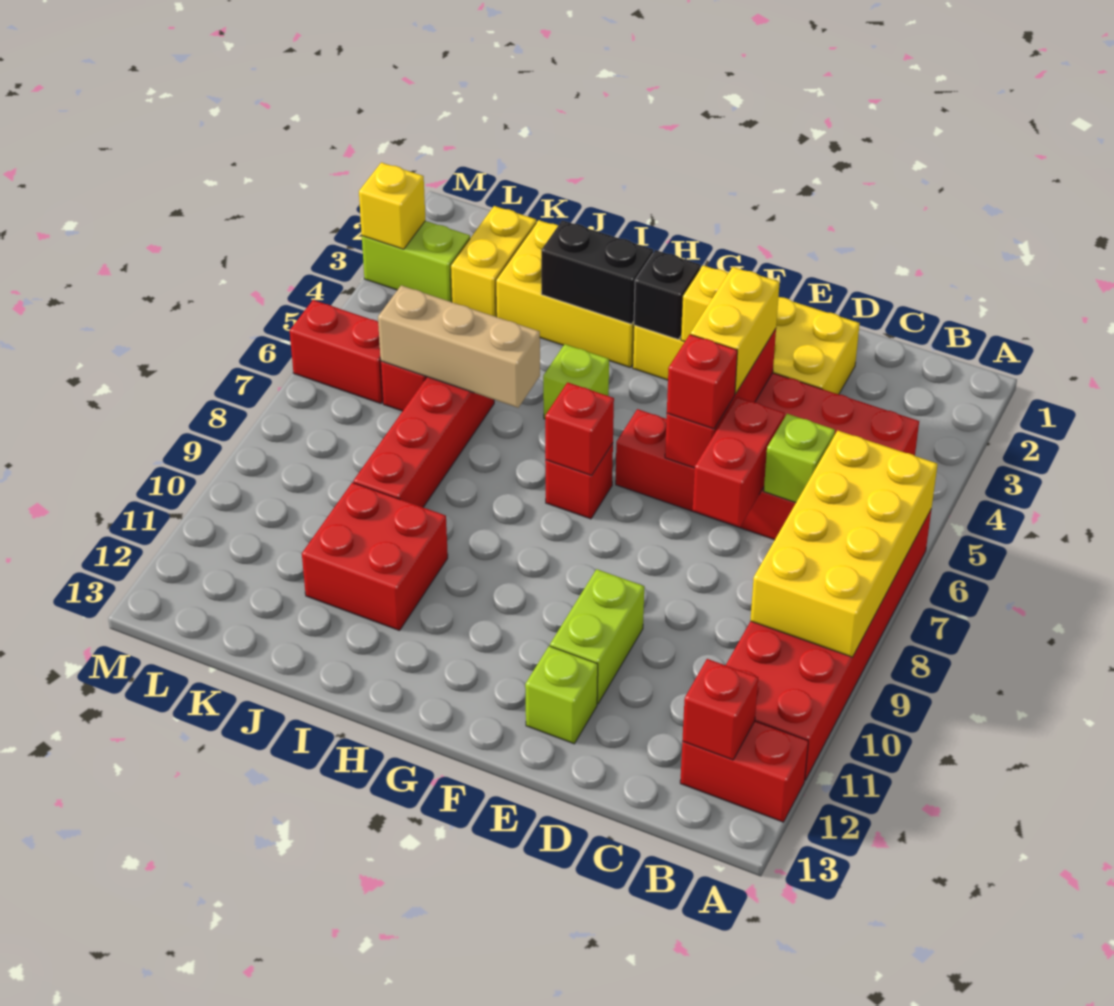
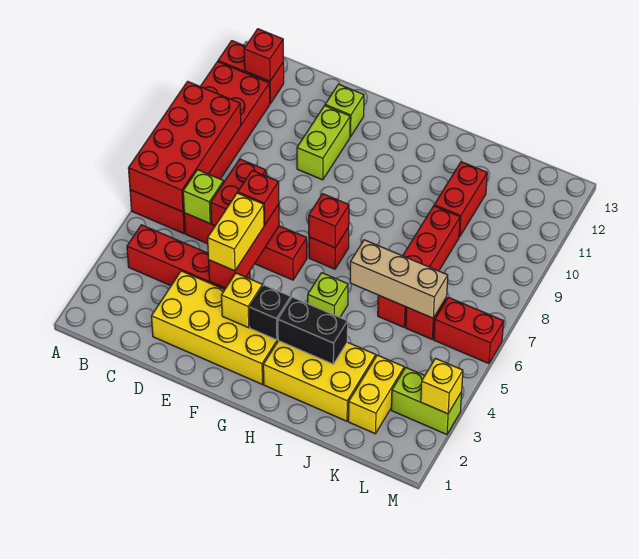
yellow 2x4 brick [750,431,937,657] -> red 2x4 brick [128,81,241,212]
red 2x2 brick [302,482,448,631] -> red 1x2 brick [434,162,487,237]

